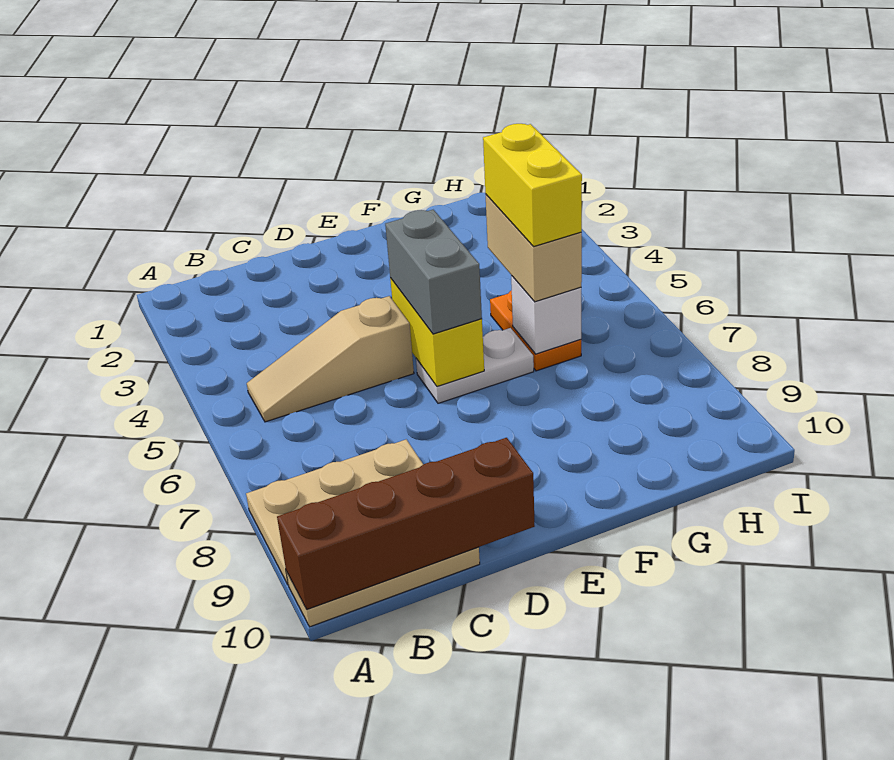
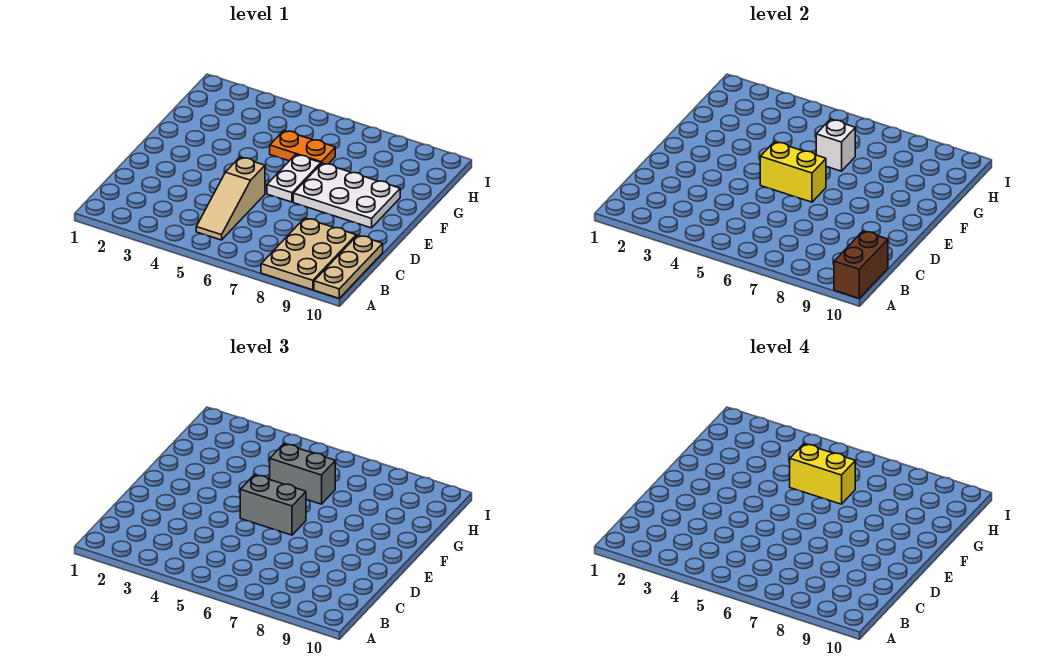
brown 1x4 brick [277,438,535,609] -> brown 1x2 brick [834,231,888,298]
none -> white 2x3 plate [293,163,400,228]
tan 1x2 brick [486,195,582,302] -> grey 1x2 brick [270,444,335,504]

